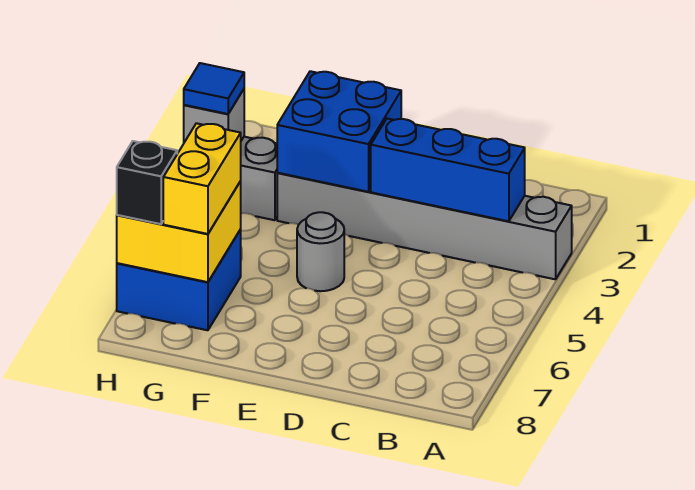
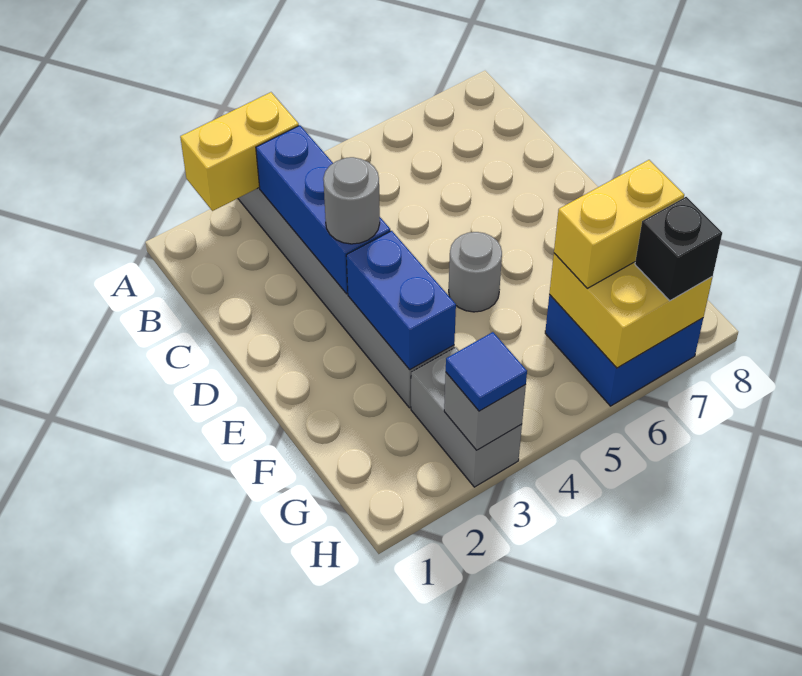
none -> yellow 1x2 brick [180,92,299,211]
none -> grey 1x1 round brick [323,157,380,244]
blue 2x2 brick [277,71,401,192] -> blue 1x2 brick [346,231,456,370]

